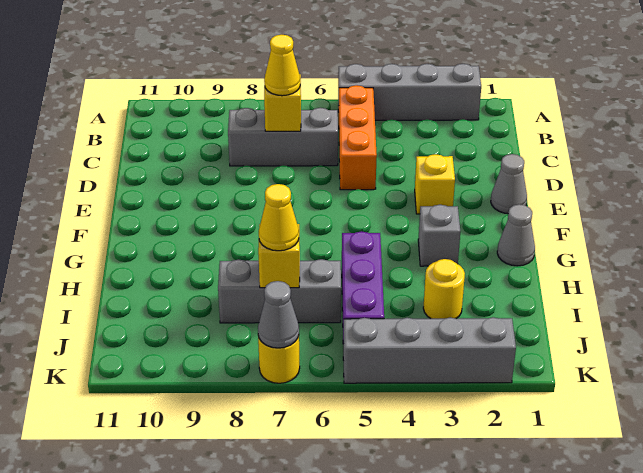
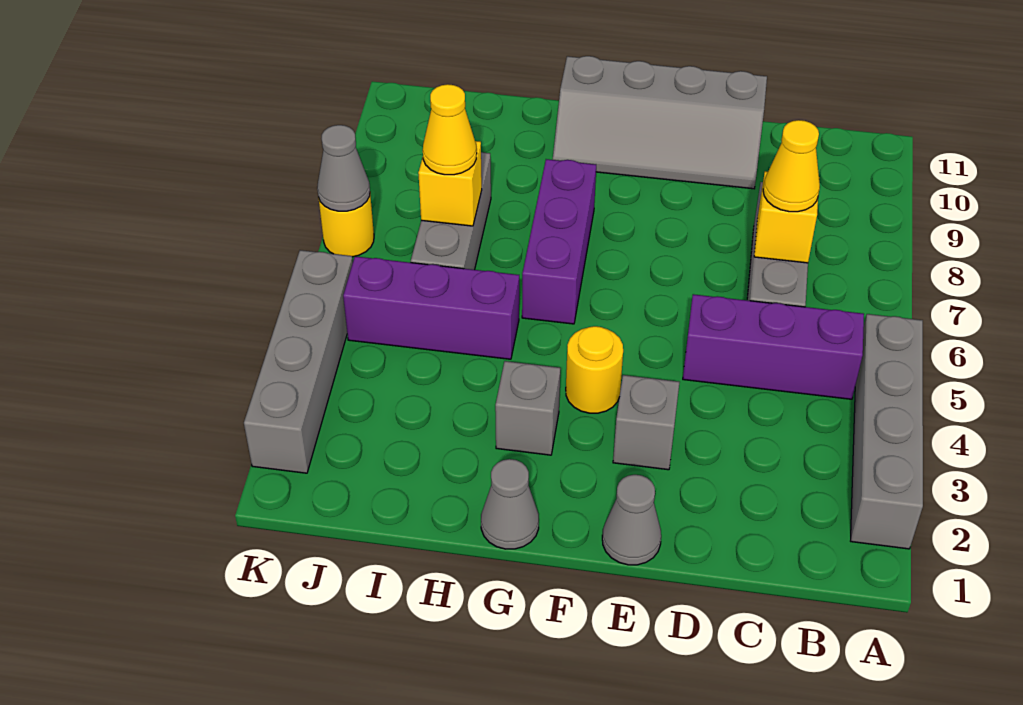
orange 1x3 brick [339,85,377,190] -> purple 1x3 brick [683,294,864,399]
none -> grey 2x4 slope [553,56,767,189]
yellow 1x1 brick [415,154,455,214] -> grey 1x1 brick [613,375,679,470]
none -> purple 1x3 brick [522,159,596,324]
yellow 1x1 round brick [423,259,465,319] -> yellow 1x1 round brick moved to [566,326,623,413]

